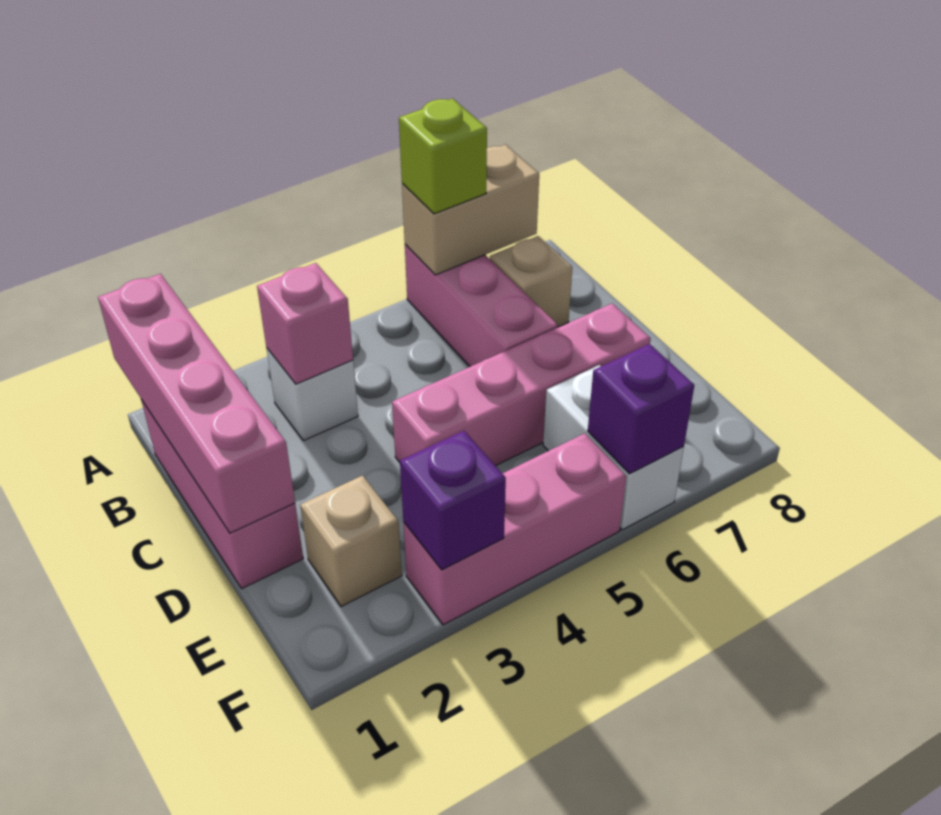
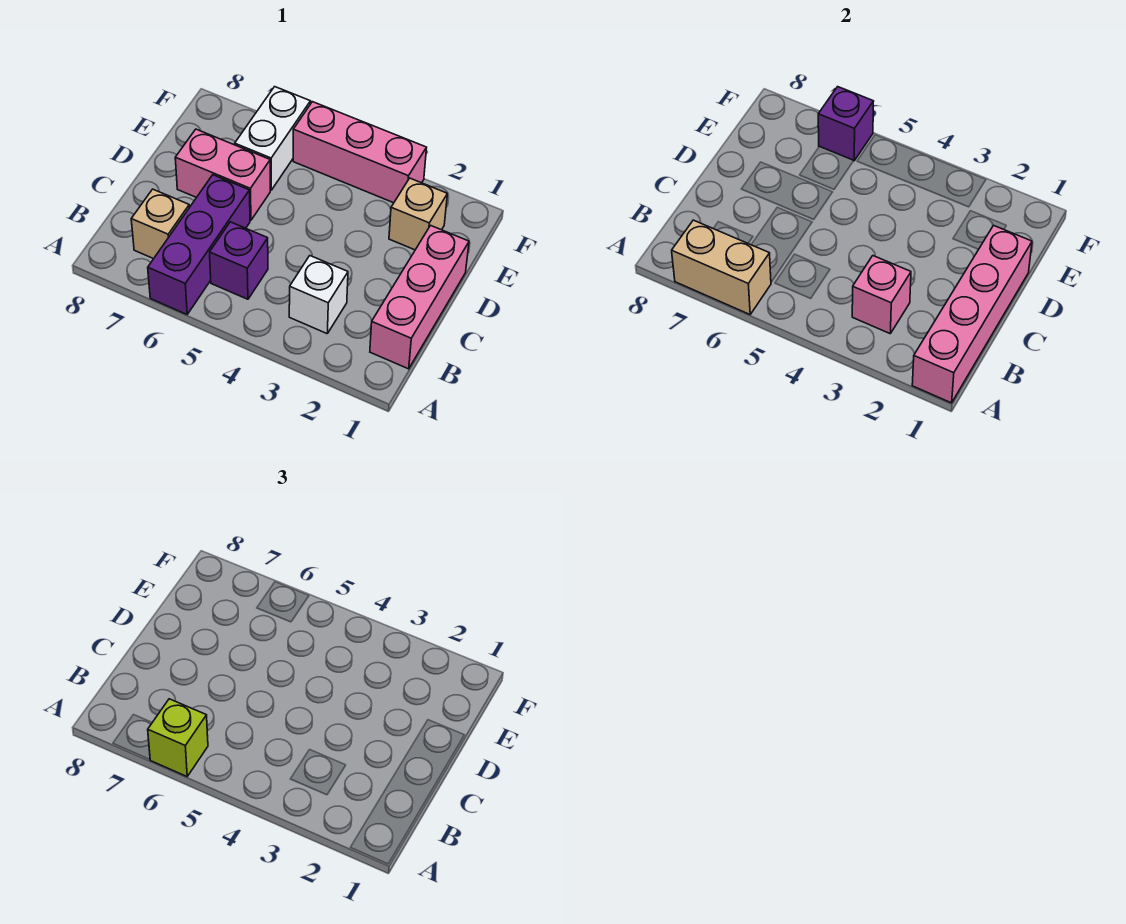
pink 1x3 brick [405,244,558,367] -> purple 1x3 brick [148,175,250,314]
pink 1x4 brick [392,303,651,466] -> pink 1x2 brick [175,129,270,220]
purple 1x1 brick [400,431,506,570] -> purple 1x1 brick moved to [210,222,268,299]

